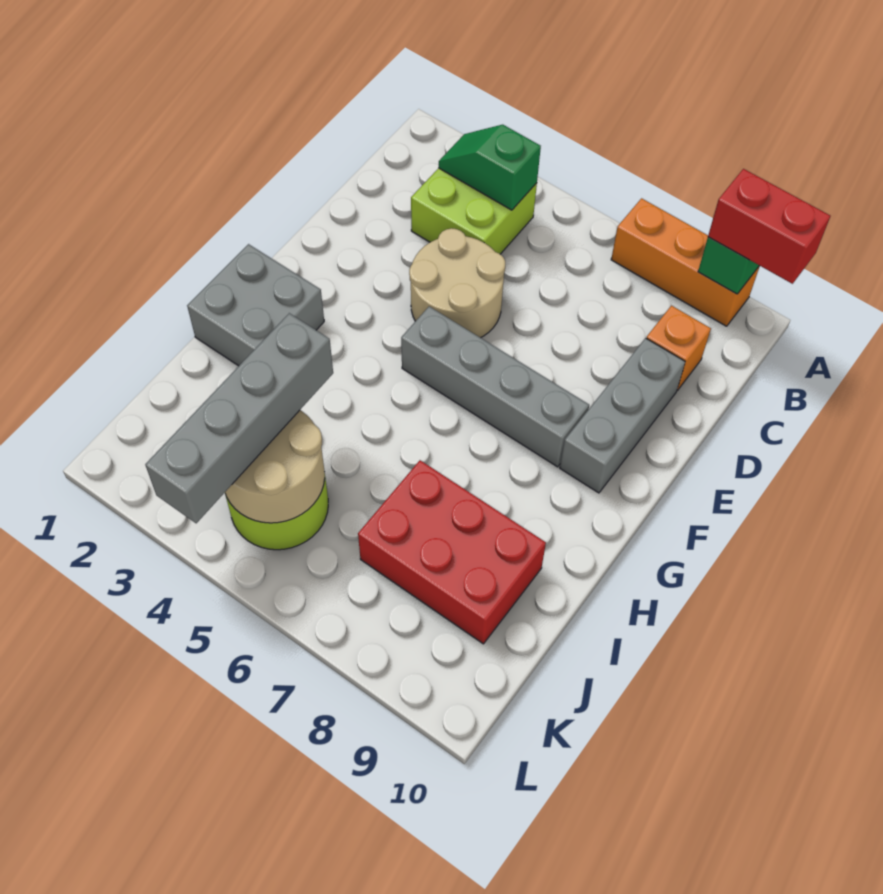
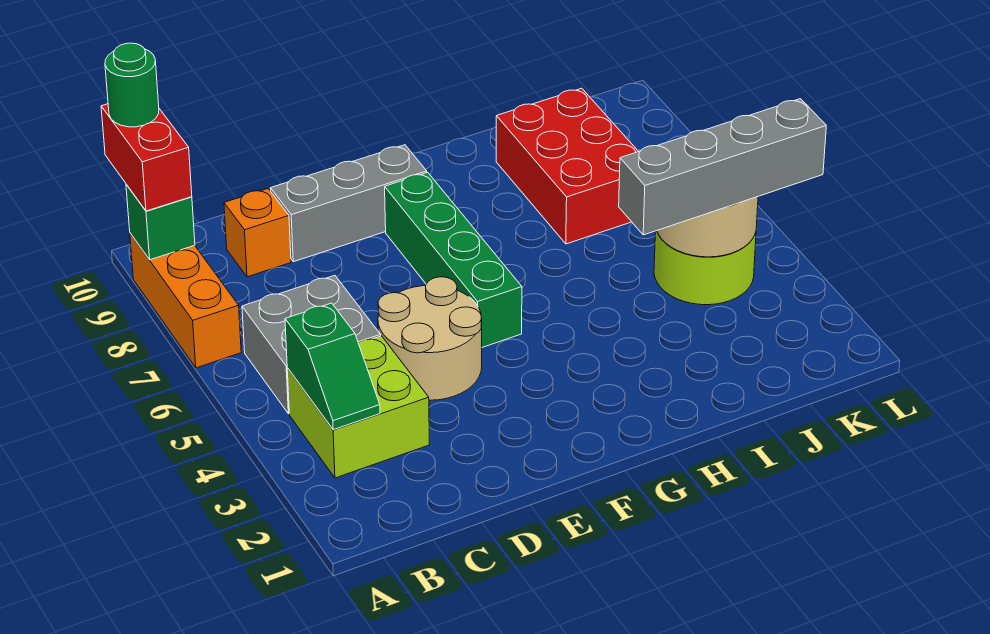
none -> green 1x1 round brick [105,43,159,127]
grey 1x4 brick [401,306,589,467] -> green 1x4 brick [385,172,522,347]
grey 2x2 brick [187,244,324,366] -> grey 2x2 brick moved to [242,275,381,414]

